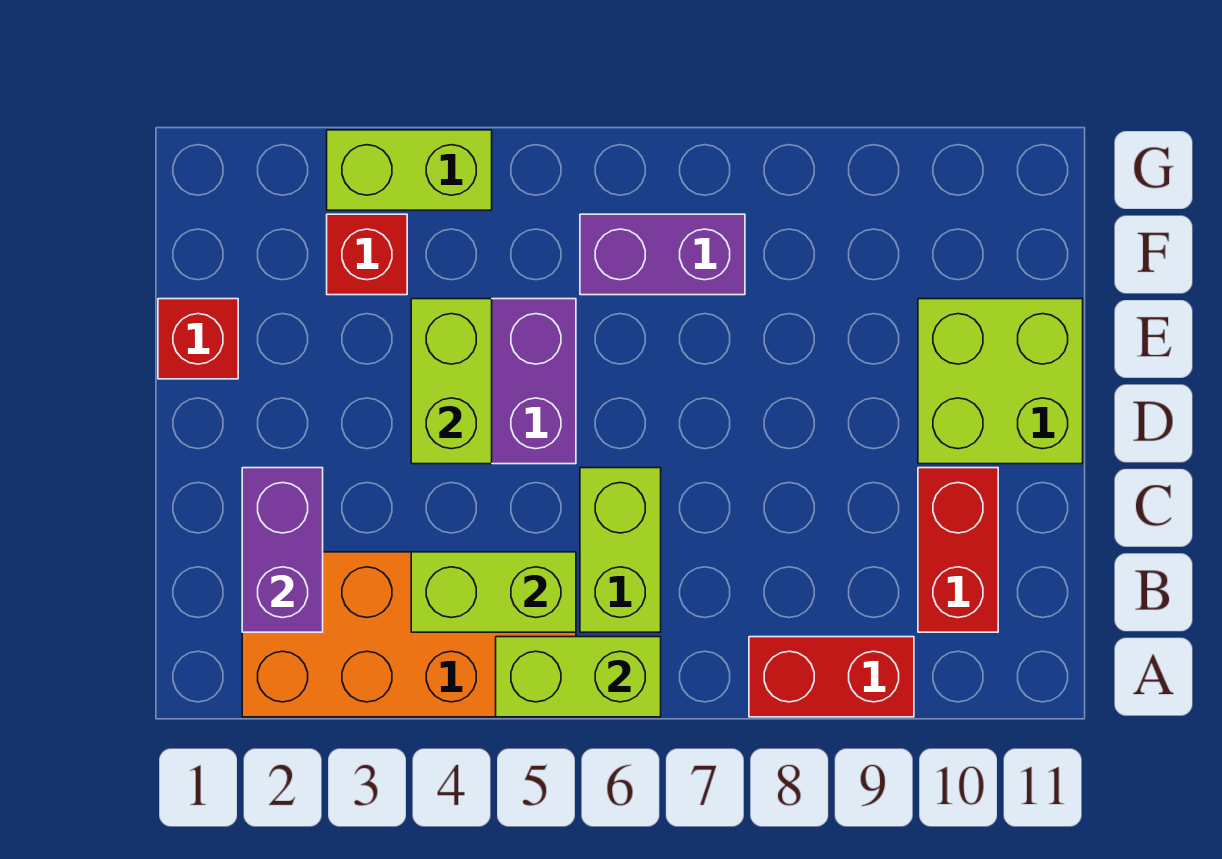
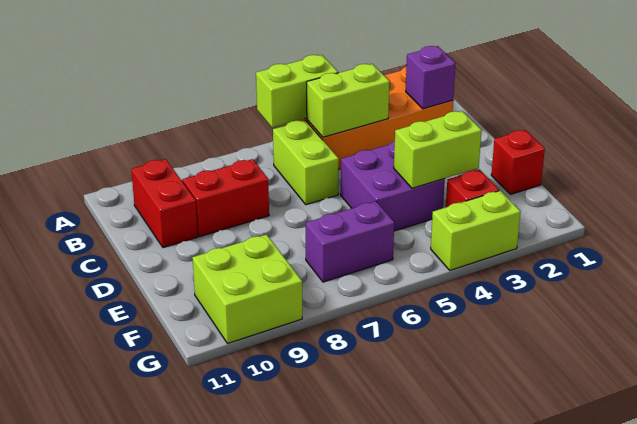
red 1x2 brick [749,637,914,717] -> red 1x2 brick moved to [183,159,269,237]
purple 1x2 brick [242,468,323,632] -> purple 1x1 brick [406,46,456,109]
lime 1x2 brick [411,299,492,464] -> lime 1x2 brick turned to [394,111,482,188]
lime 2x2 brick [918,299,1083,464] -> lime 2x2 brick moved to [192,235,302,344]

